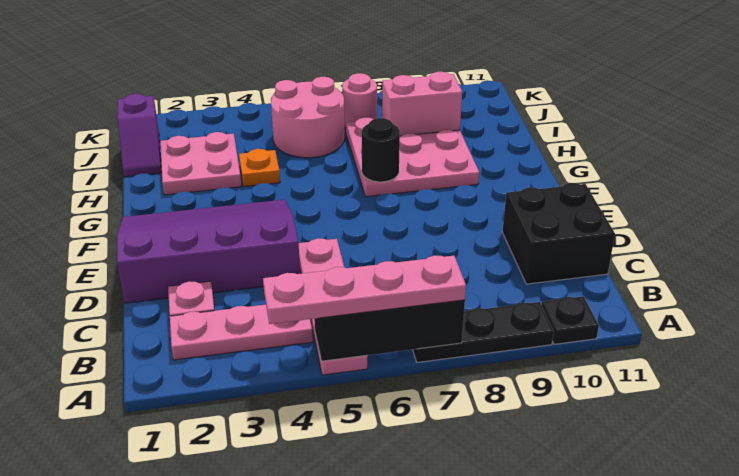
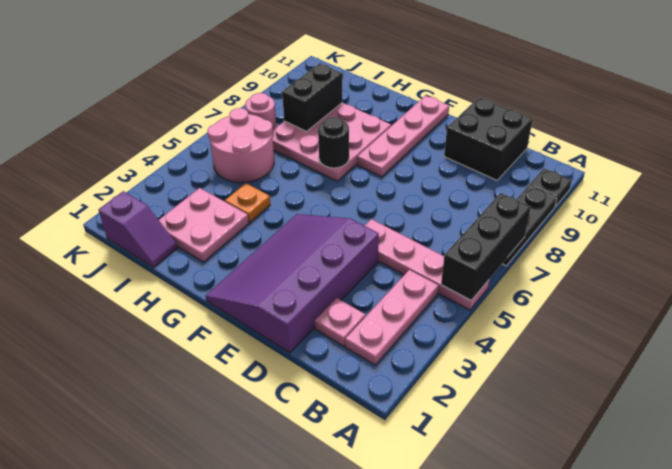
pink 1x4 plate [263,255,466,324] -> pink 1x4 plate moved to [357,96,449,177]
pink 1x2 brick [382,72,462,136] -> black 1x2 brick [282,63,342,131]

